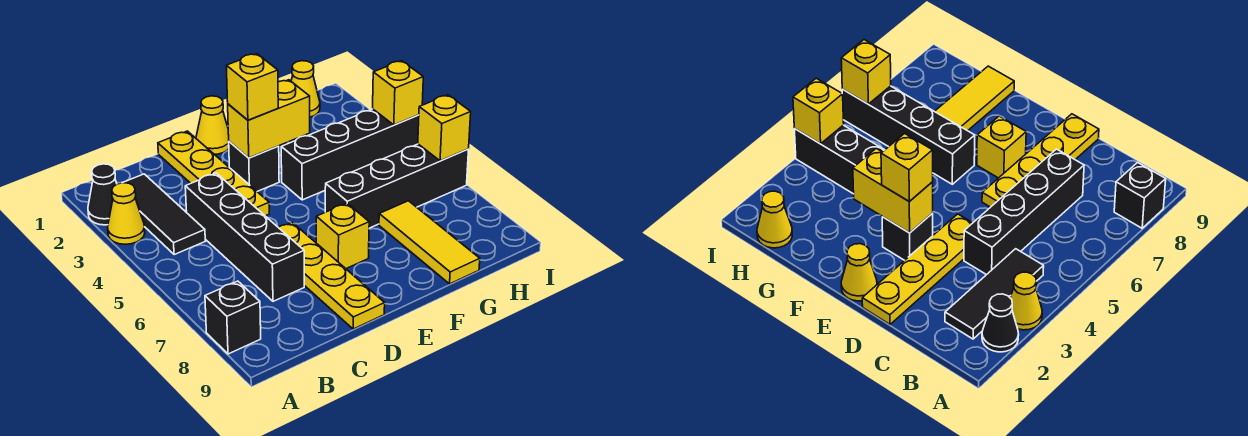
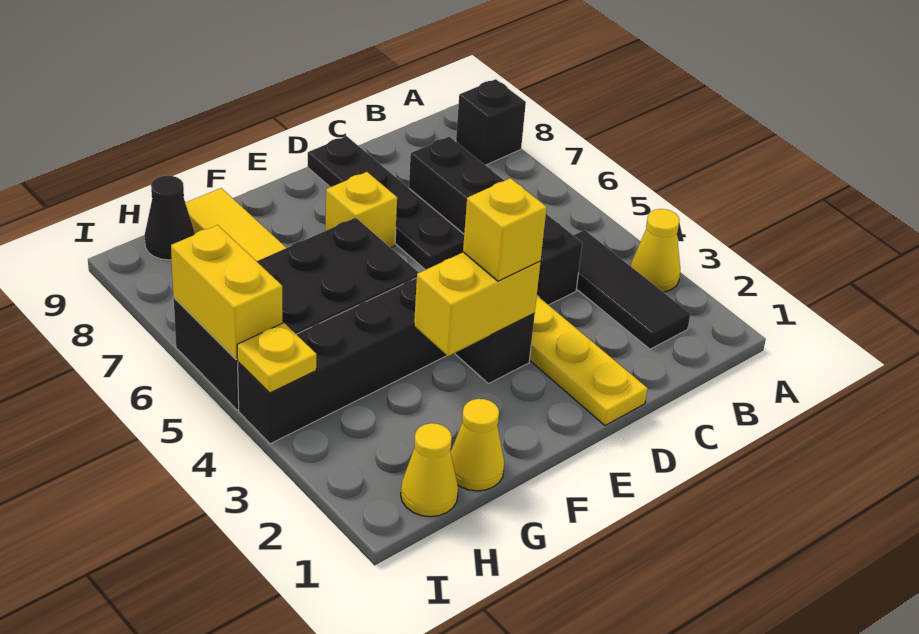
black 1x1 cone [88,164,117,225] -> black 1x1 cone moved to [144,176,195,260]
yellow 1x4 plate [279,222,385,329] -> black 1x4 plate [308,136,464,270]
yellow 1x1 cone [196,96,229,154] -> yellow 1x1 cone moved to [451,399,504,491]
black 1x4 brick [325,144,469,228] -> black 2x4 brick [174,218,419,410]
yellow 1x1 brick [373,61,423,125] -> yellow 1x1 plate [237,323,316,393]
yellow 1x1 brick [418,95,471,161] -> yellow 1x2 brick [171,225,282,359]

